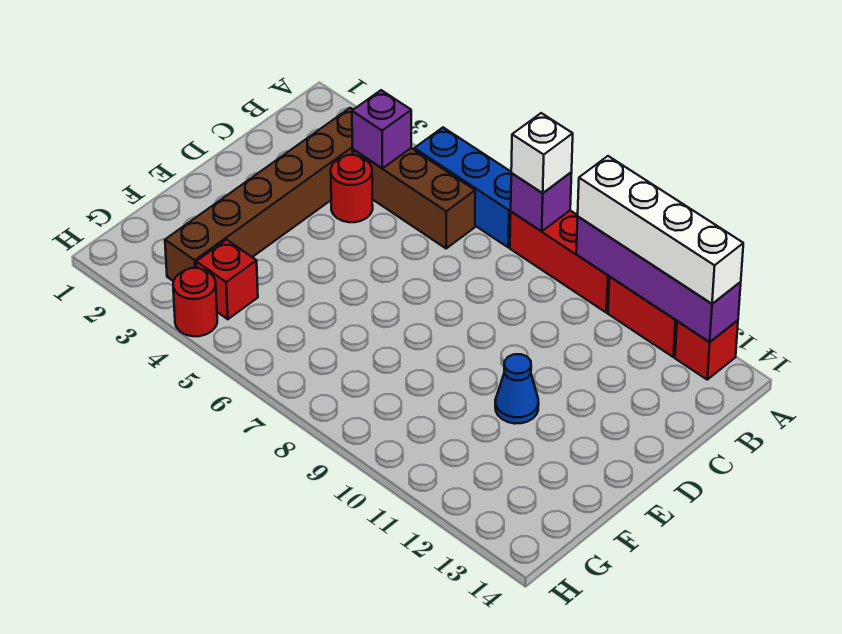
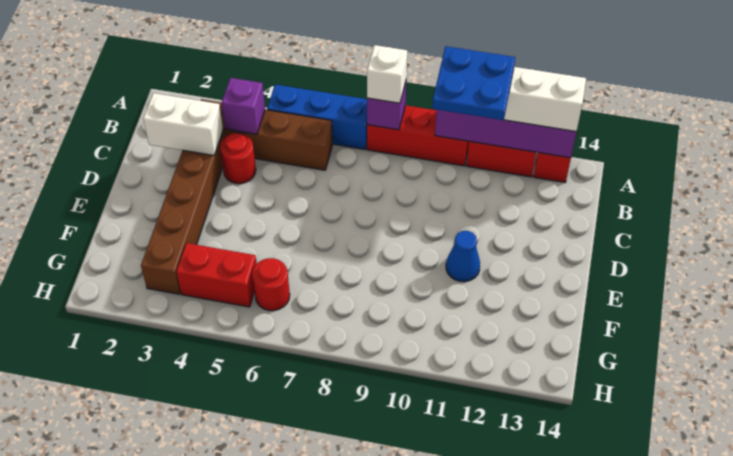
none -> blue 2x2 plate [432,46,515,120]
none -> white 1x2 brick [143,93,223,155]
red 1x1 brick [196,240,258,319] -> red 1x2 brick [176,243,257,307]
red 1x1 round brick [173,268,217,336] -> red 1x1 round brick moved to [252,258,290,311]

